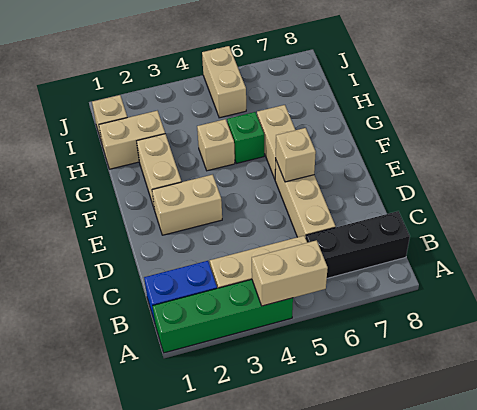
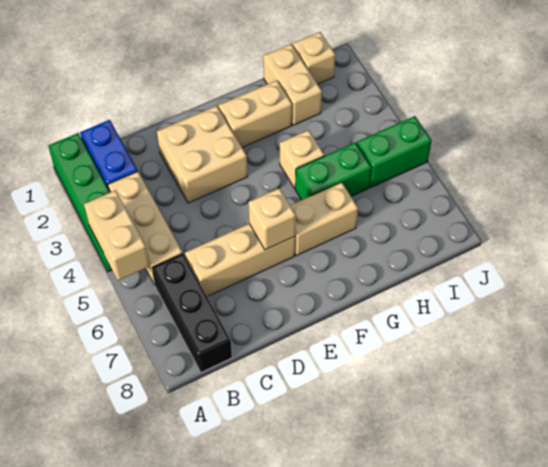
tan 1x2 brick [152,175,222,235] -> tan 2x2 brick [157,106,248,203]
green 1x1 brick [227,112,264,163] -> green 1x2 brick [295,143,372,200]
tan 1x2 brick [202,46,246,118] -> green 1x2 brick [357,116,432,187]

